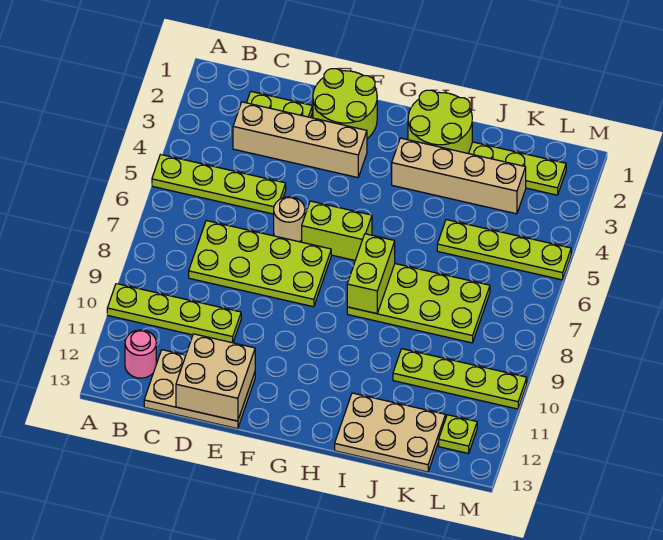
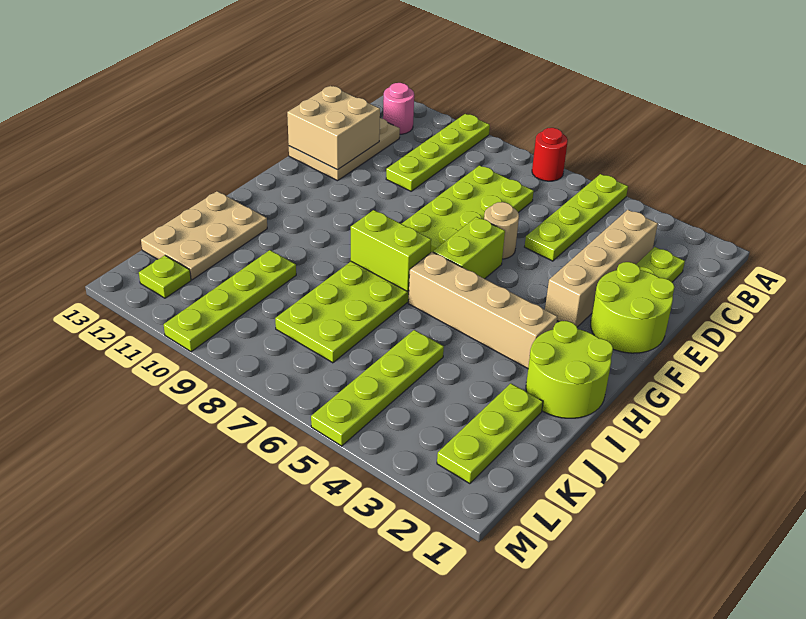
none -> red 1x1 round brick [532,128,568,181]
tan 1x4 brick [392,138,526,214] -> tan 1x4 brick turned to [408,252,557,368]

